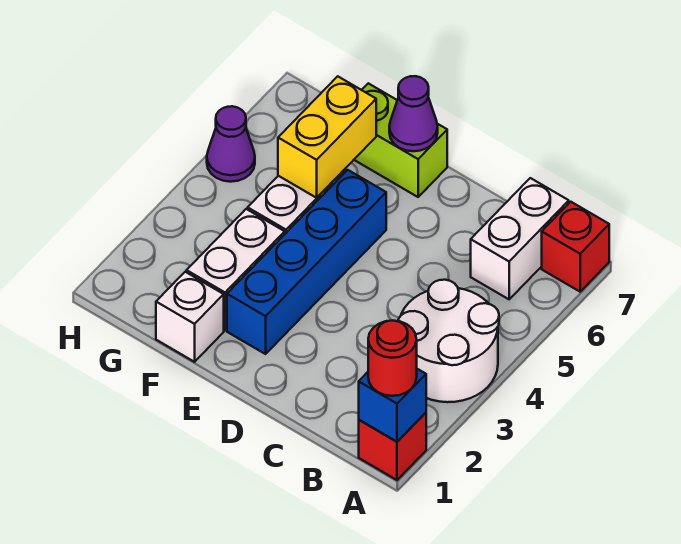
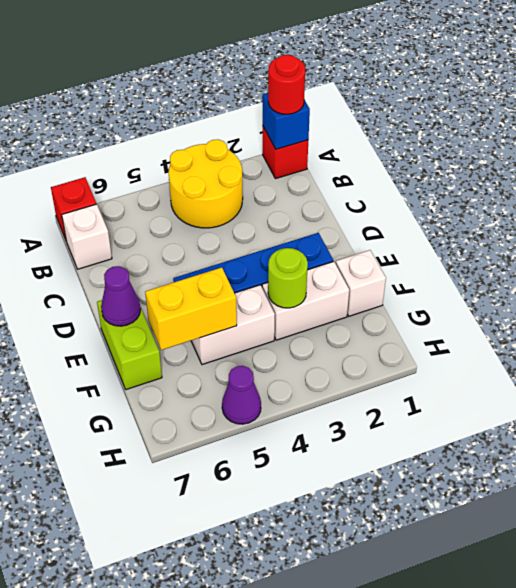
white 2x2 round brick [398,280,499,402] -> yellow 2x2 round brick [169,139,243,228]
white 1x2 brick [471,178,569,299] -> white 1x1 brick [62,204,112,269]
none -> lime 1x1 round brick [268,248,308,308]

